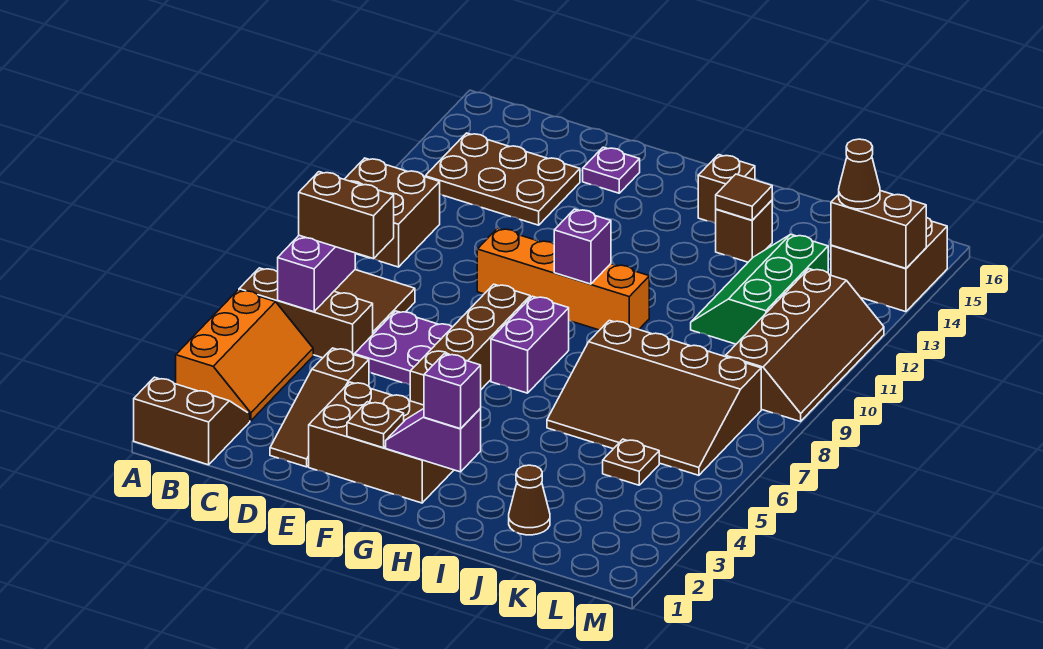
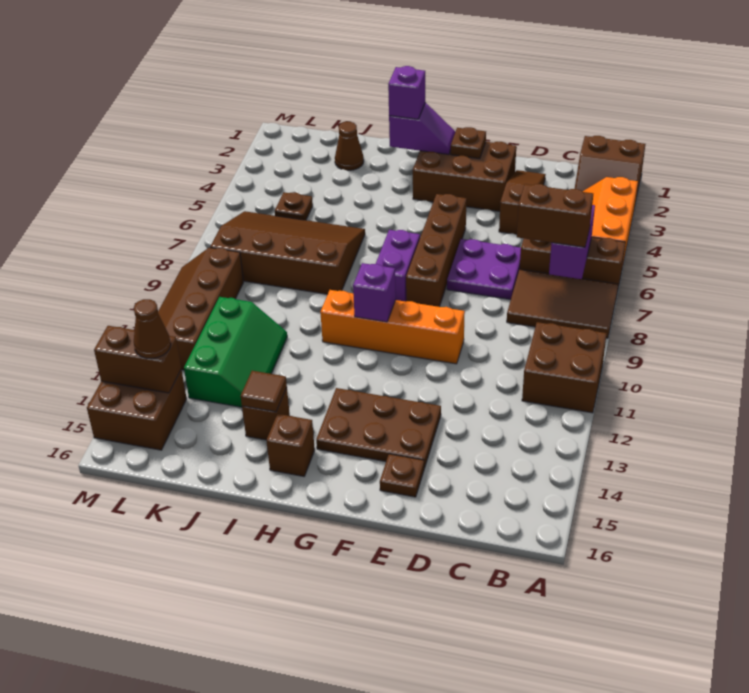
brown 2x3 plate [425,133,580,225] -> brown 2x3 plate moved to [316,388,441,468]
purple 1x1 plate [583,147,640,193] -> brown 1x1 plate [380,454,424,497]

